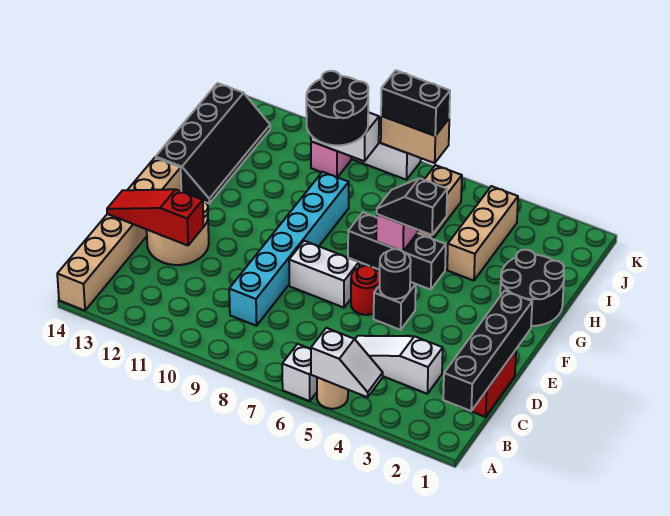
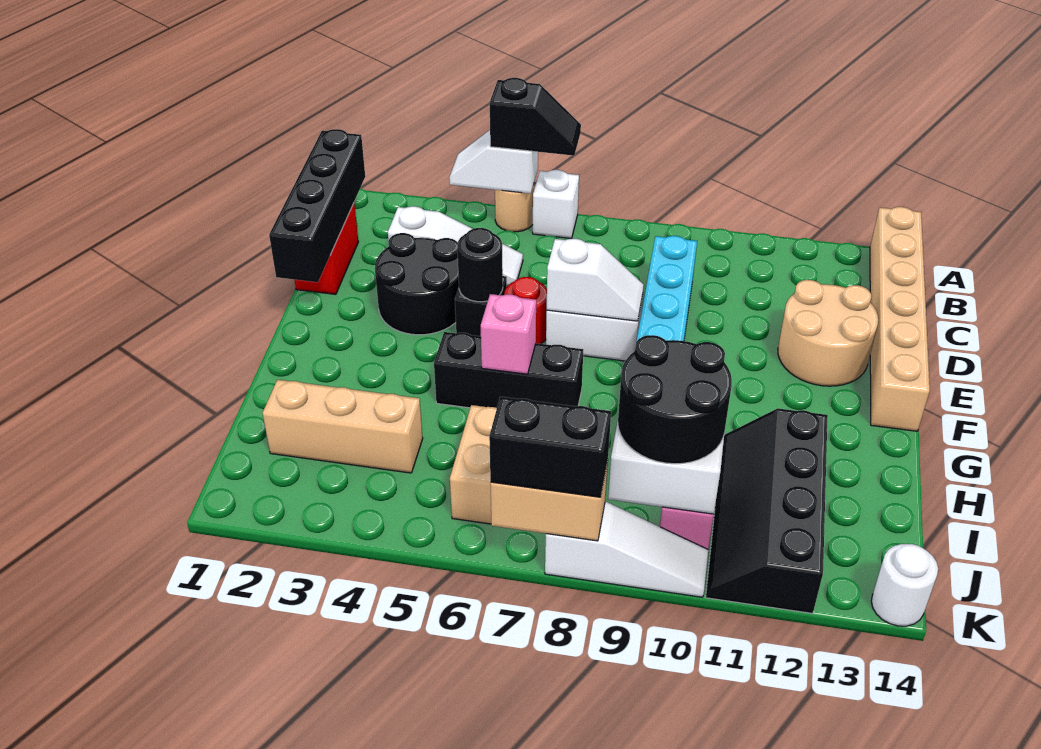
red 1x3 slope [107,189,204,245] -> none
none -> white 1x2 slope [547,239,644,321]
black 2x2 round brick [500,250,564,326] -> black 2x2 round brick moved to [375,233,459,335]
black 1x2 slope [377,178,447,235] -> black 1x2 slope moved to [490,78,581,156]
black 2x4 slope [156,83,270,203] -> black 2x4 slope moved to [706,408,828,614]
tan 1x3 brick [447,186,518,281] -> tan 1x3 brick turned to [263,380,423,473]
none -> white 1x1 round brick [871,544,938,626]

